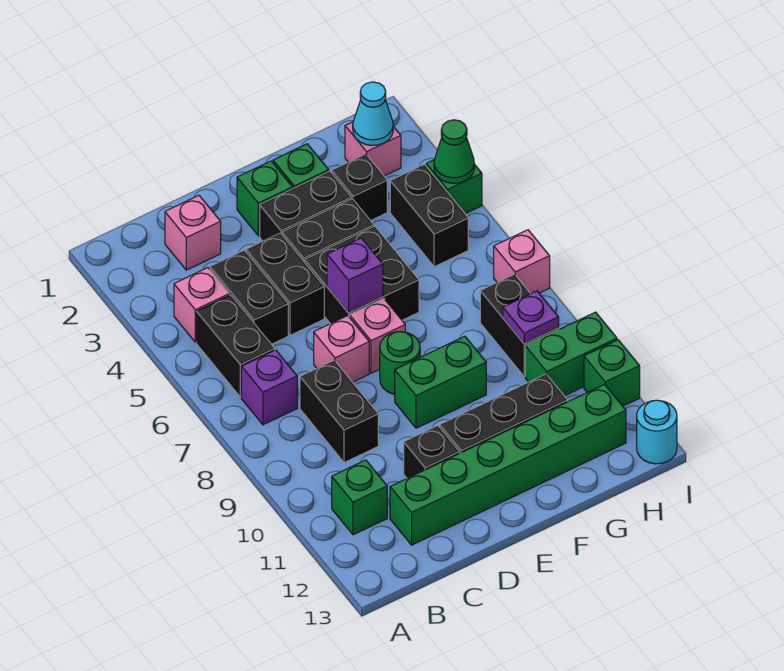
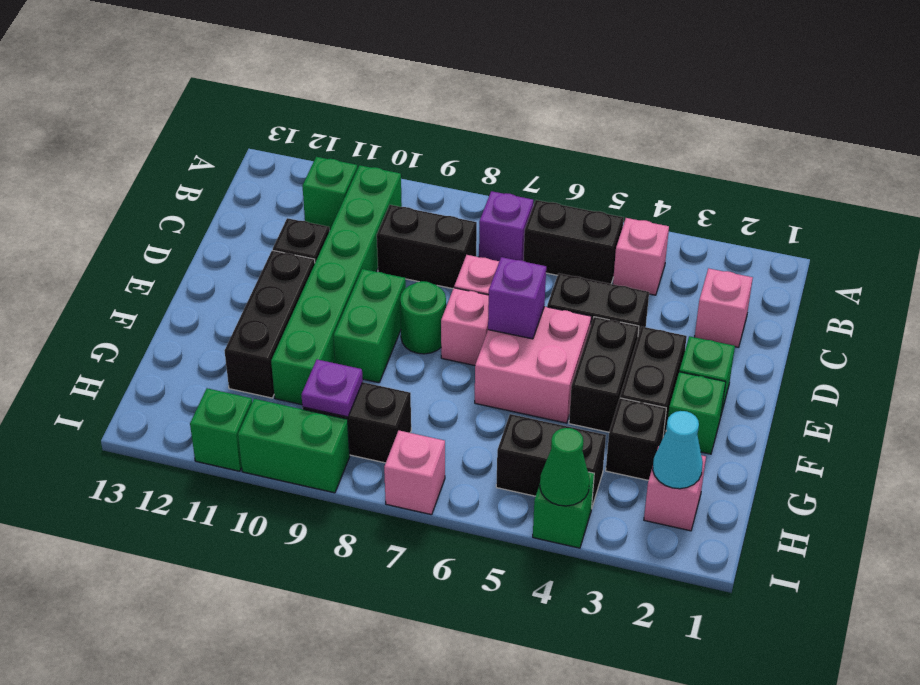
black 1x2 brick [210,251,288,344] -> none
green 1x6 brick [390,384,626,545] -> green 1x6 brick moved to [271,165,402,405]
black 2x2 brick [305,226,419,324] -> pink 2x2 brick [475,306,591,423]
green 1x2 brick [525,312,617,396] -> green 1x2 brick turned to [238,399,350,493]
cyan 1x1 round brick [637,400,677,464] -> none

